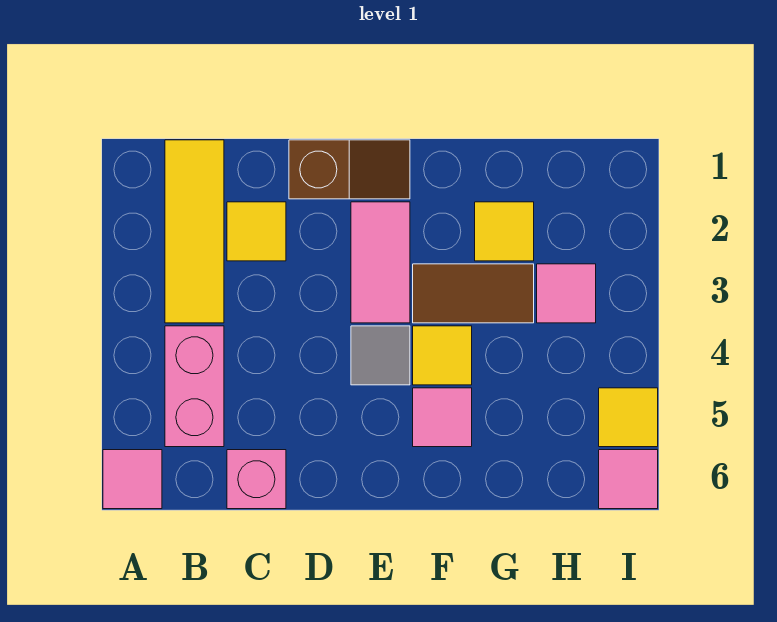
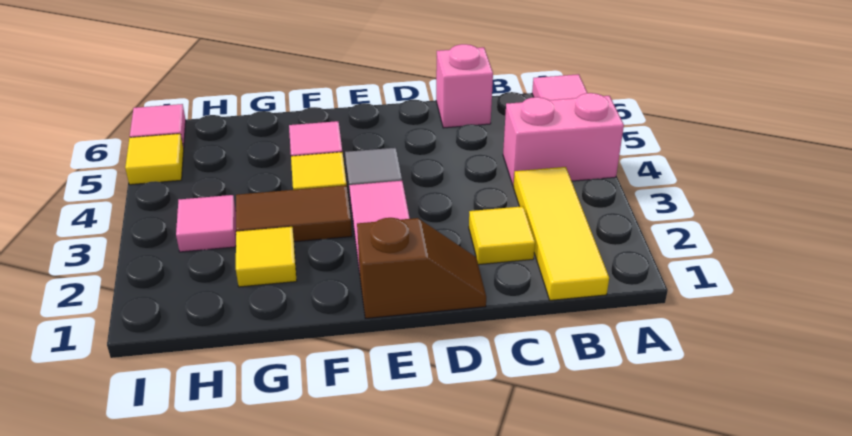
pink 1x2 brick [165,326,224,447] -> pink 1x2 brick turned to [503,93,624,186]
brown 1x2 slope [289,140,410,199] -> brown 1x2 slope turned to [357,218,486,318]

